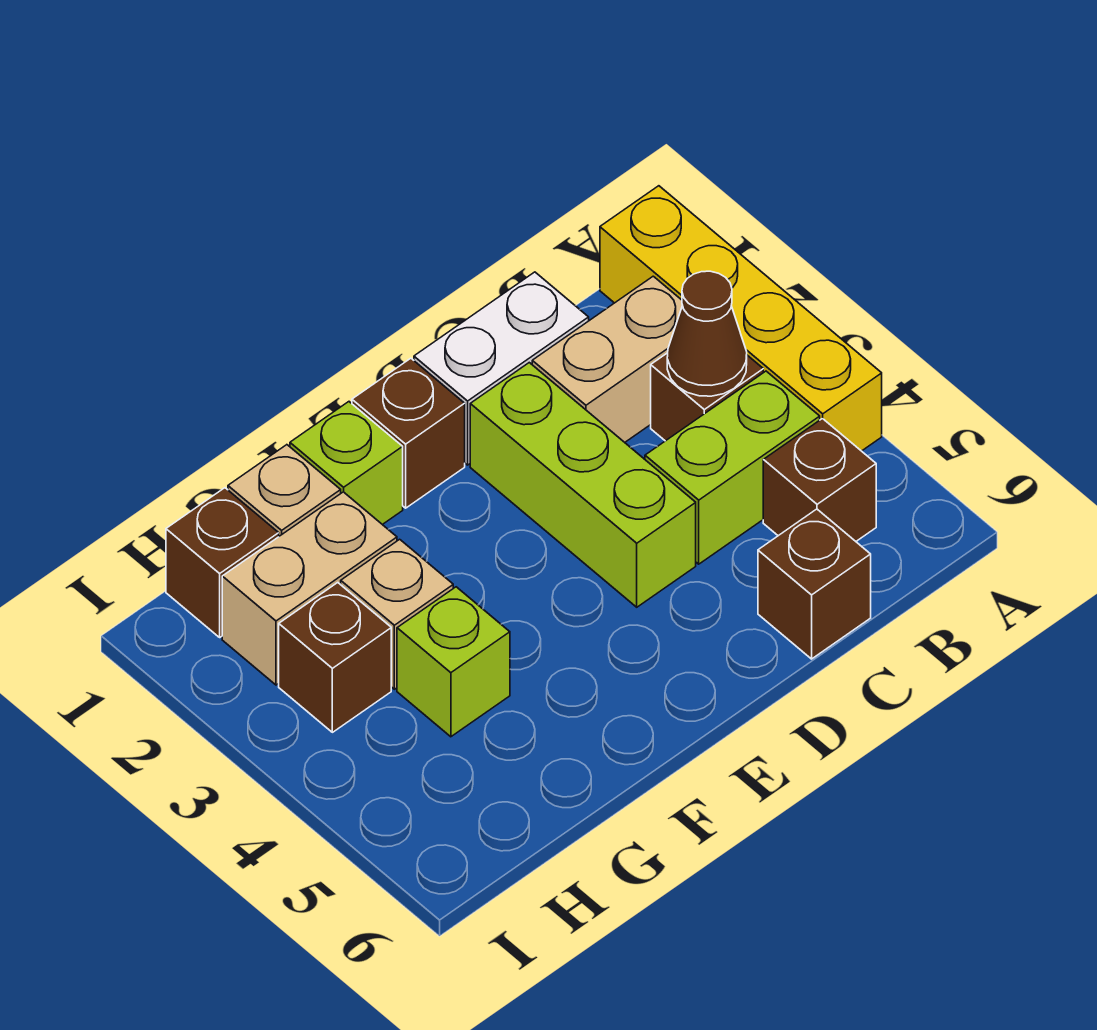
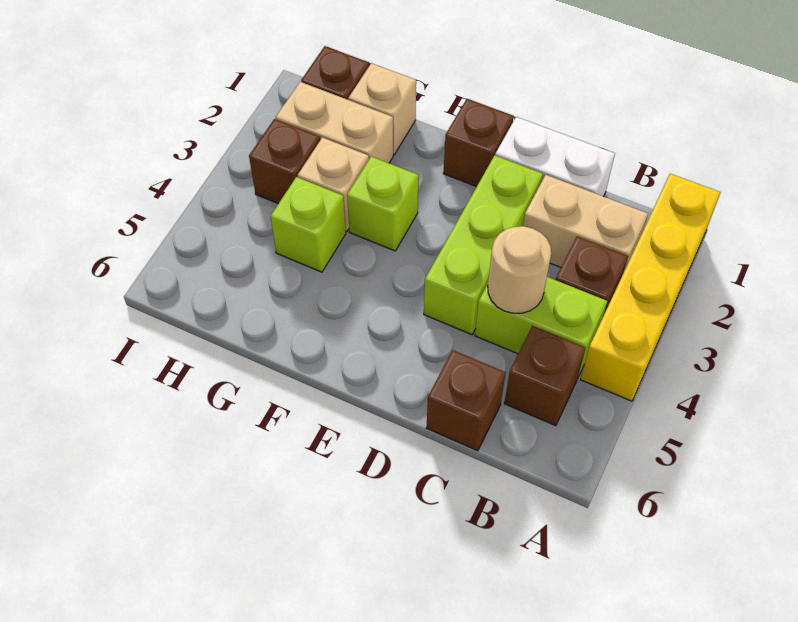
brown 1x1 cone [667,271,747,396] -> none
none -> tan 1x1 round brick [488,226,551,313]
lime 1x1 brick [290,402,403,525] -> lime 1x1 brick moved to [347,156,419,251]

